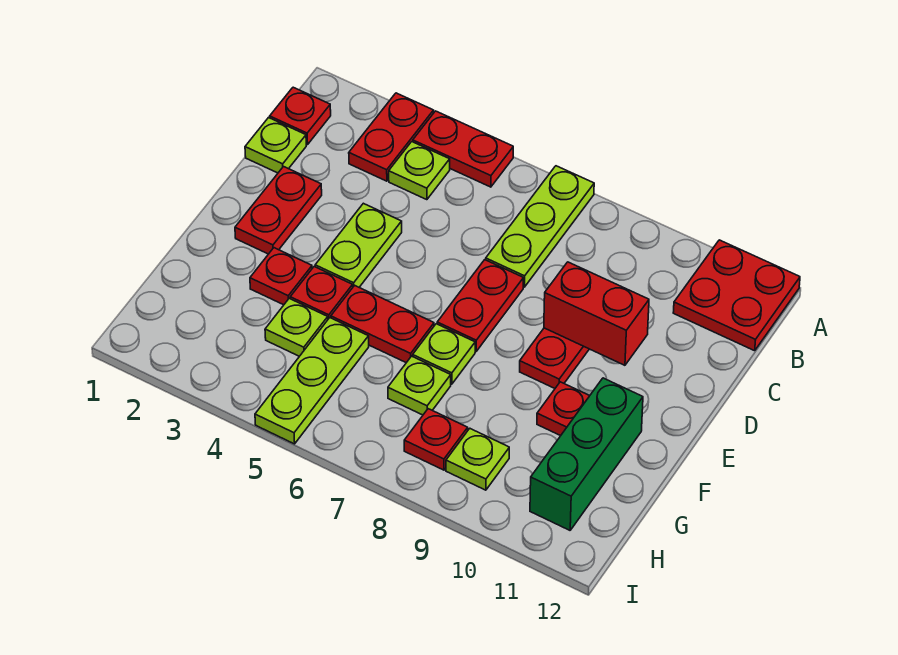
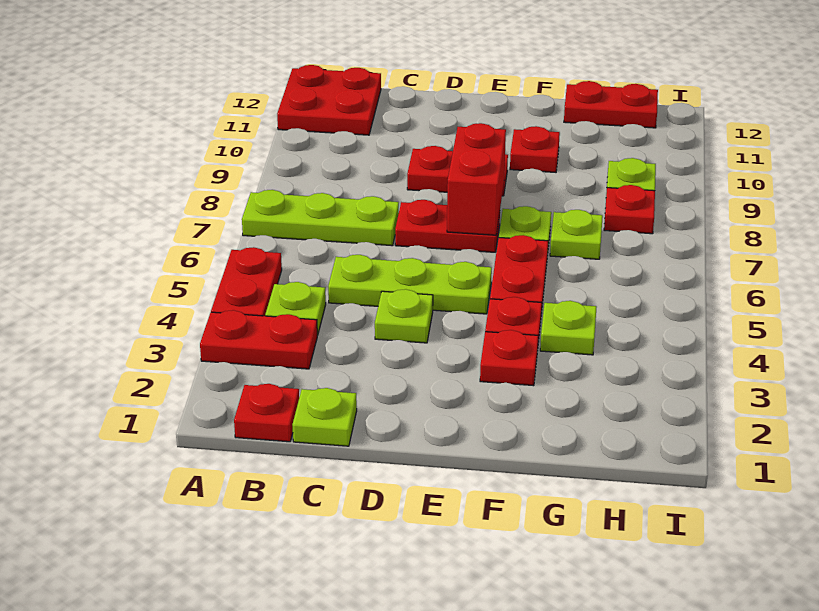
red 1x2 plate [235,167,322,254] -> red 1x2 plate moved to [564,81,658,128]
lime 1x2 plate [315,203,402,287] -> lime 1x1 plate [375,289,433,343]
red 1x2 brick [544,262,649,365] -> red 1x2 brick moved to [447,123,506,235]
green 1x3 brick [530,378,643,530] -> none
lime 1x3 plate [255,318,369,444] -> lime 1x3 plate moved to [328,255,492,314]

